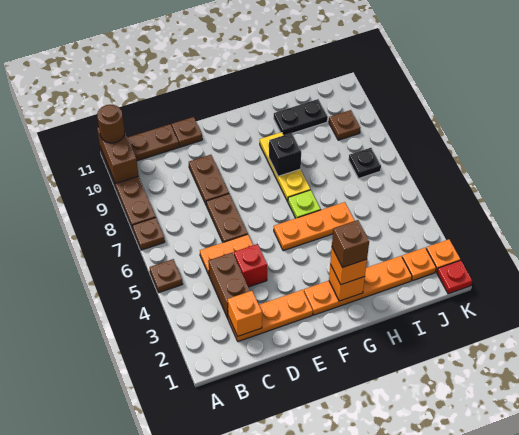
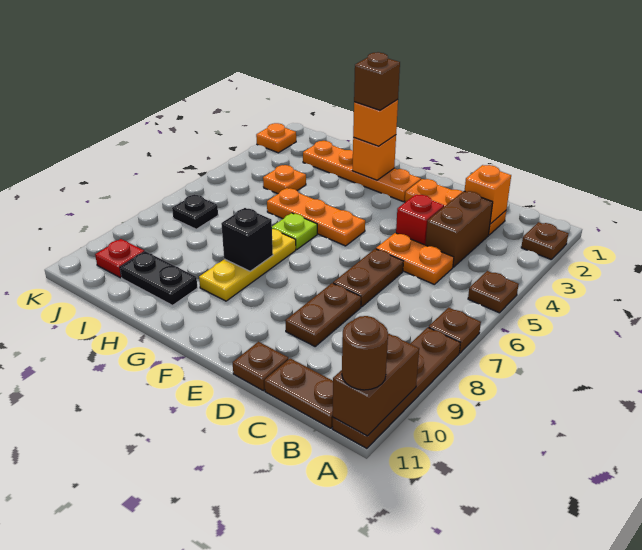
orange 1x1 plate [402,248,436,281] -> orange 1x1 plate moved to [263,165,306,194]
brown 1x1 plate [329,110,360,140] -> brown 1x1 plate moved to [521,222,568,260]
red 1x1 plate [437,260,472,294] -> red 1x1 plate moved to [95,239,144,278]

